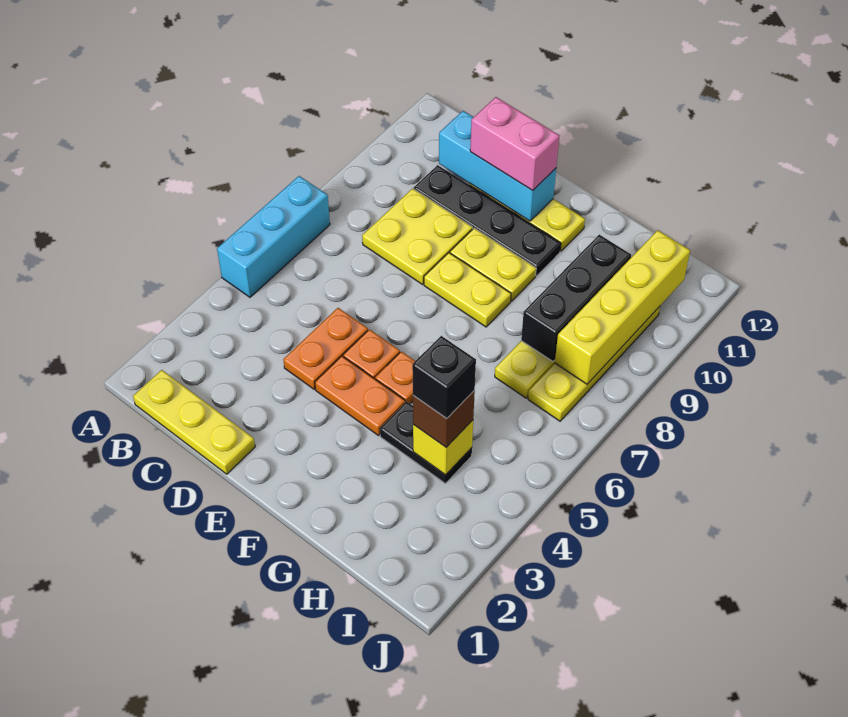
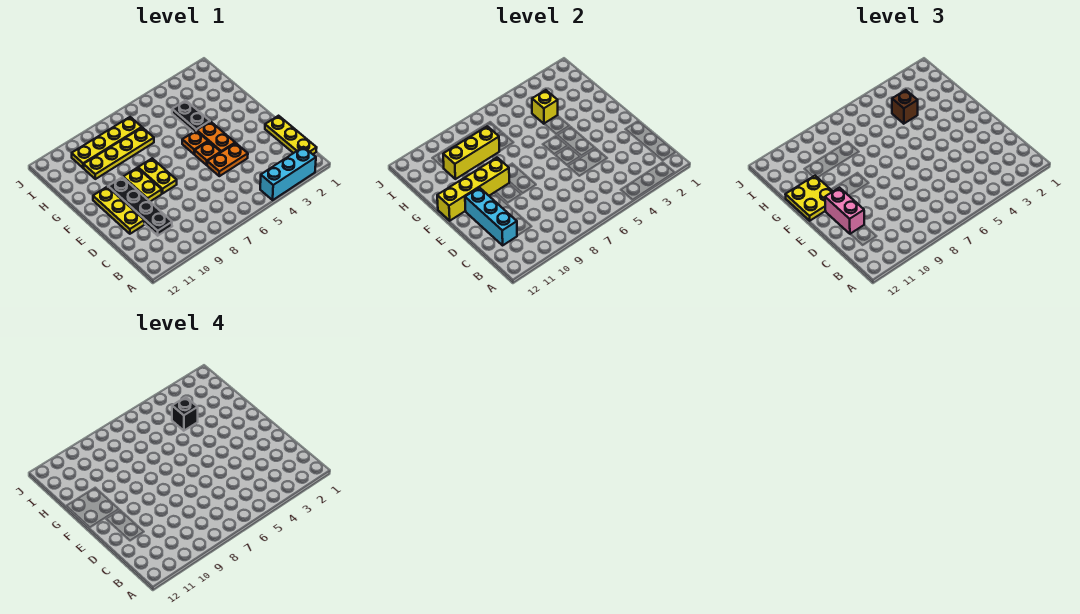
cyan 1x3 brick [217,176,330,297] -> cyan 1x3 brick moved to [260,147,316,200]
yellow 2x2 plate [362,188,473,284] -> yellow 2x2 plate moved to [785,176,833,221]
black 1x3 brick [521,235,631,361] -> yellow 1x3 brick [443,126,499,179]
yellow 1x4 brick [555,230,690,384] -> yellow 1x4 brick moved to [437,158,509,221]

